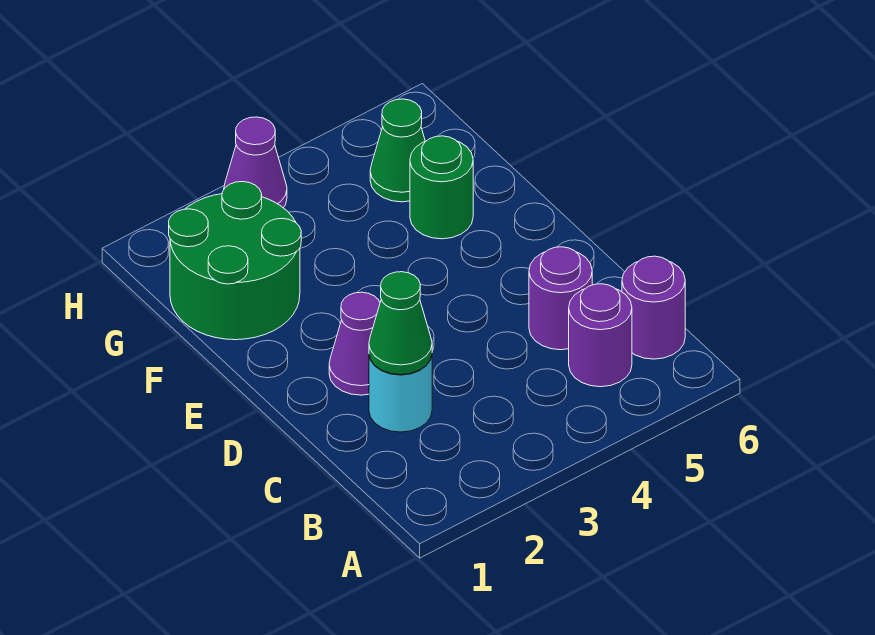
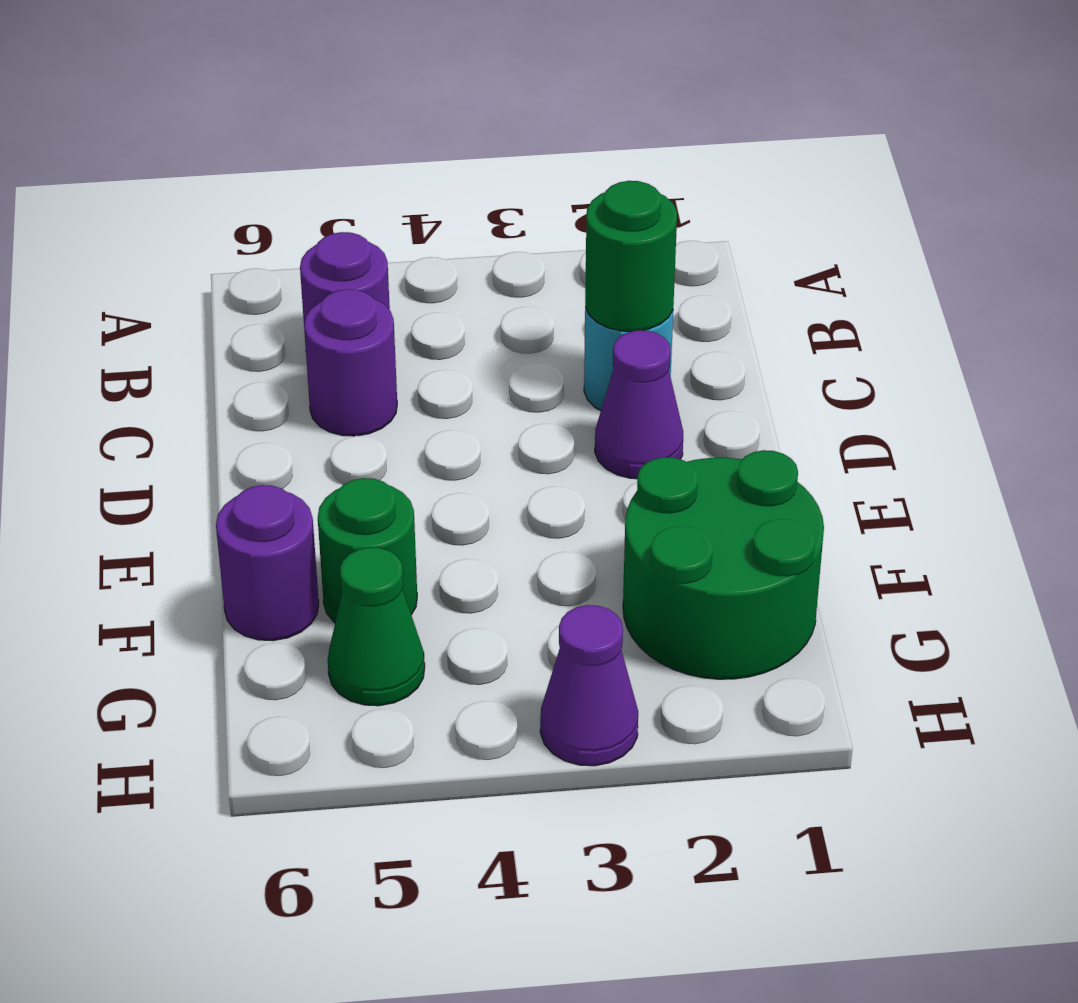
purple 1x1 round brick [622,256,685,359] -> purple 1x1 round brick moved to [216,485,319,641]
green 1x1 cone [369,272,432,375] -> green 1x1 round brick [585,181,677,331]

